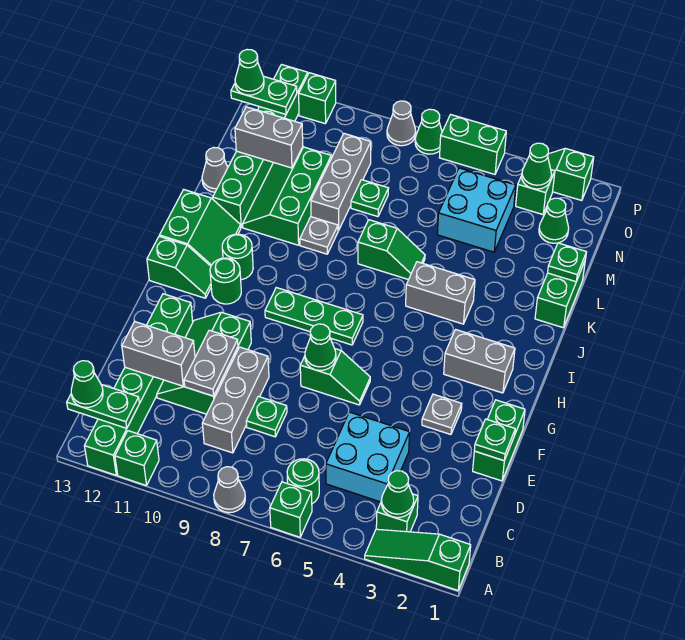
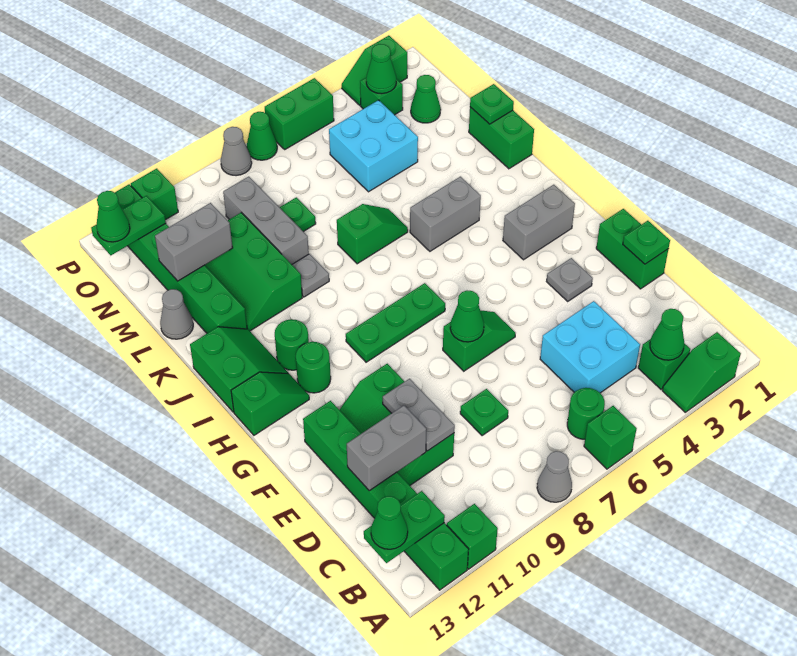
green 1x3 slope [365,529,471,590] -> green 1x2 slope [662,332,741,412]
grey 1x3 brick [202,347,269,453] -> none

